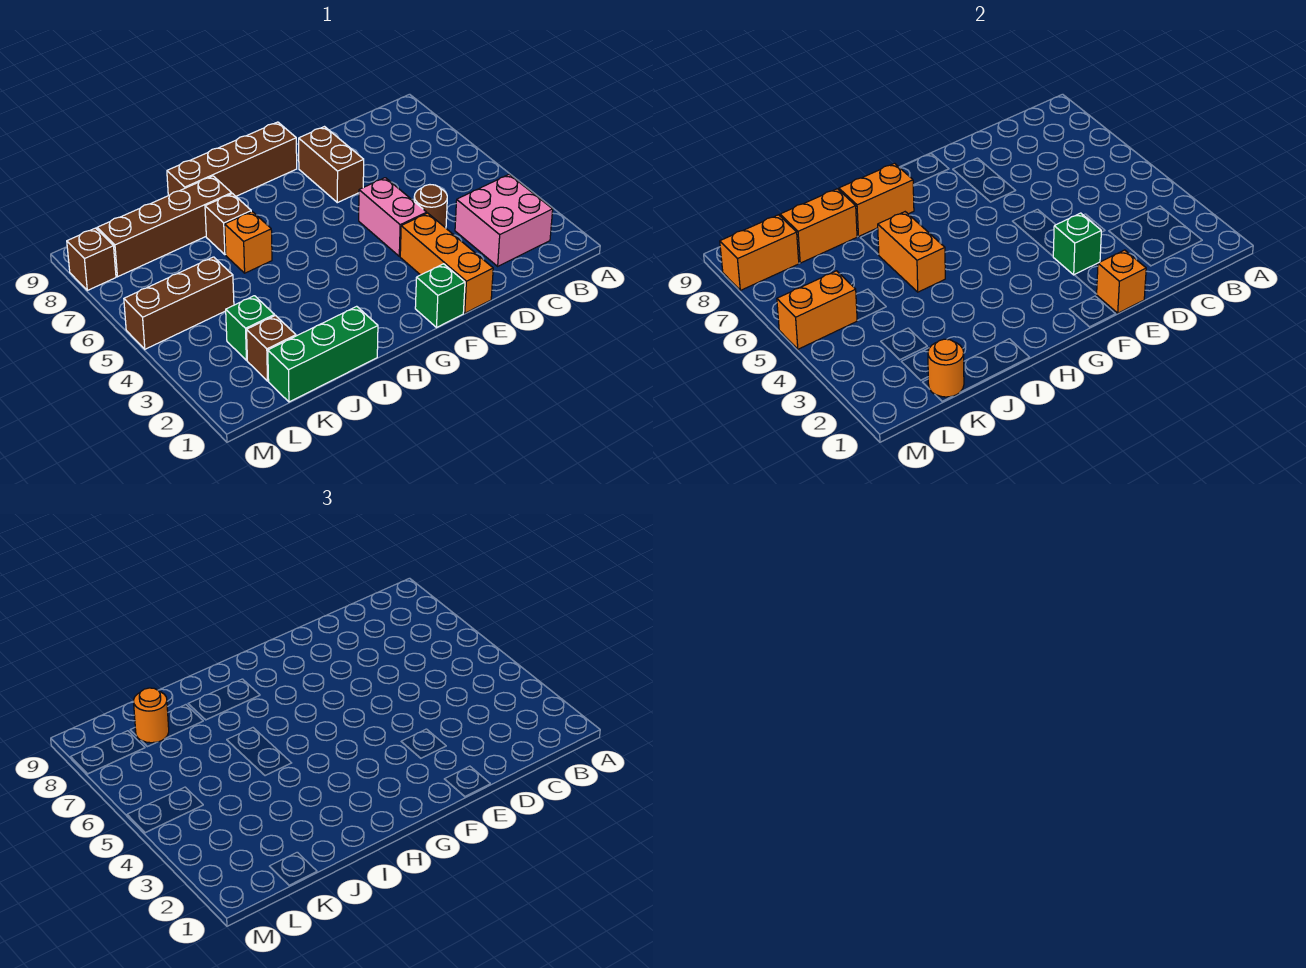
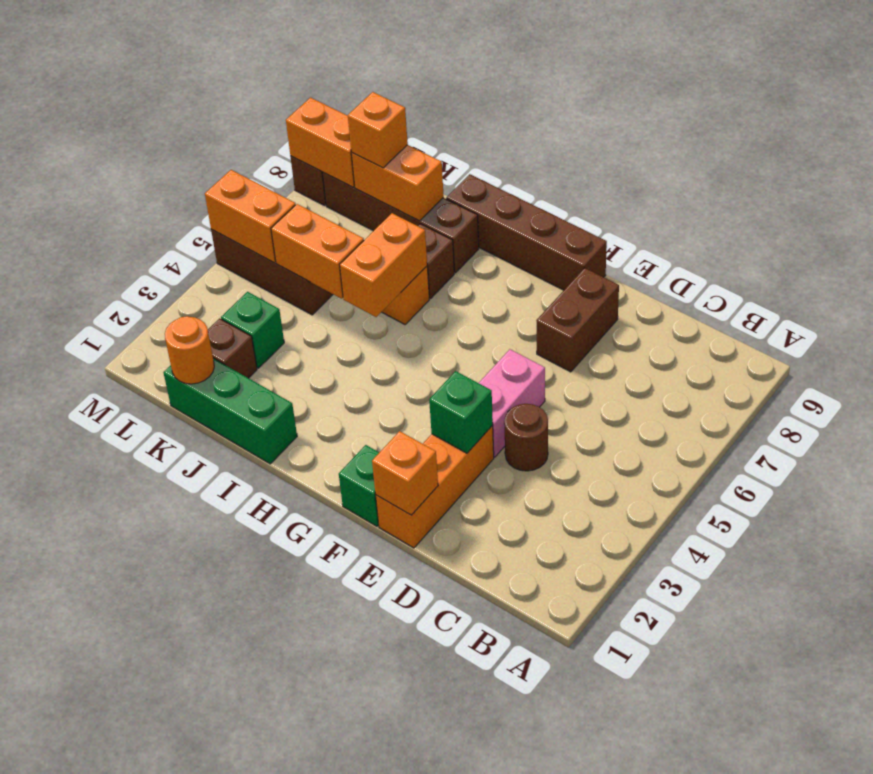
pink 2x2 brick [455,175,553,266] -> none
orange 1x2 brick [839,163,914,236] -> orange 1x2 brick moved to [271,204,364,299]
orange 1x1 round brick [133,688,169,743] -> orange 1x1 brick [348,92,408,168]

